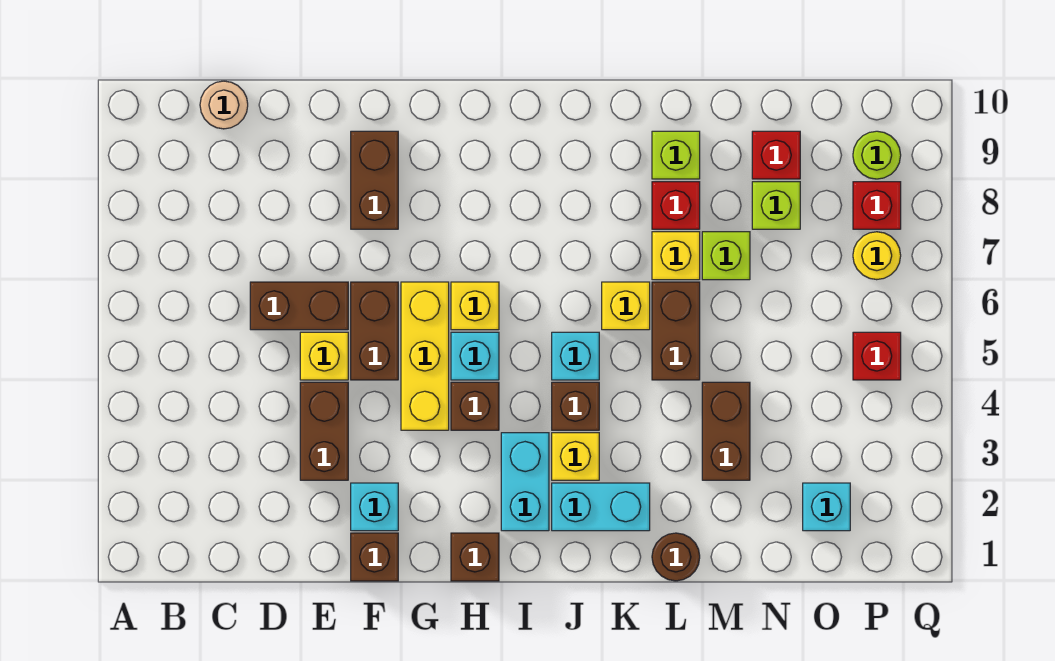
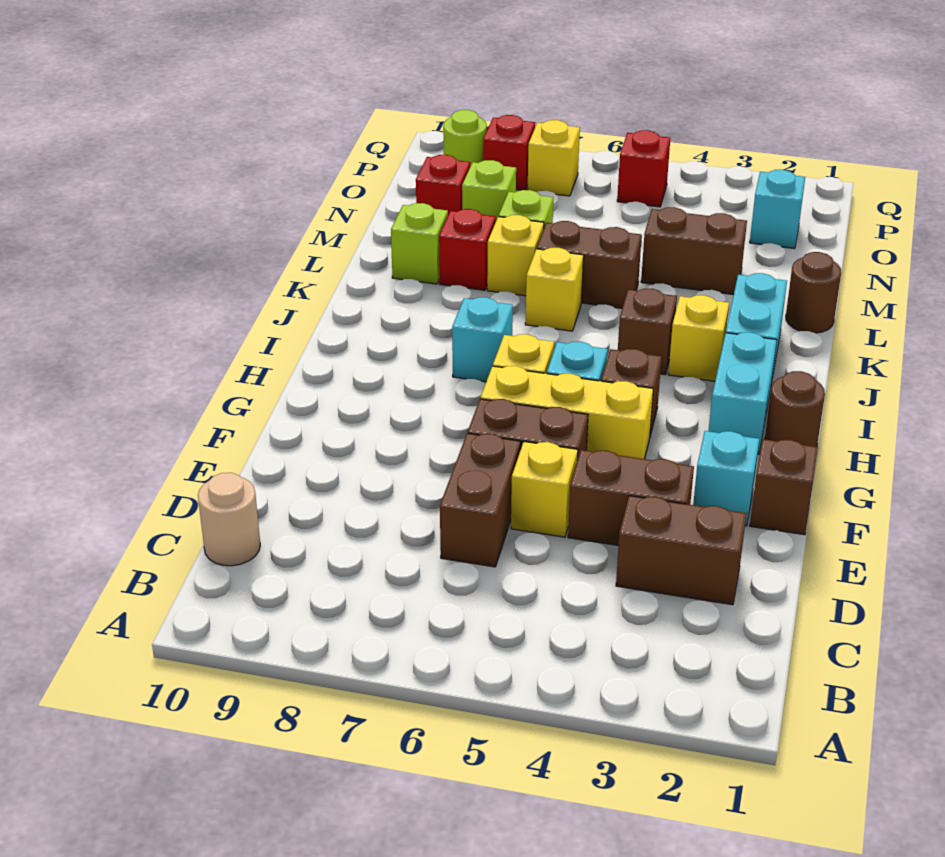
brown 1x2 brick [351,131,398,229] -> brown 1x2 brick moved to [616,496,746,605]
brown 1x1 brick [451,533,499,581] -> brown 1x1 round brick [765,371,825,447]
cyan 1x2 brick [501,433,549,531] -> cyan 1x2 brick turned to [709,332,777,454]
cyan 1x1 brick [552,332,599,380] -> cyan 1x1 brick moved to [452,297,513,382]
yellow 1x1 round brick [853,232,901,280] -> yellow 1x1 brick [528,120,580,196]

